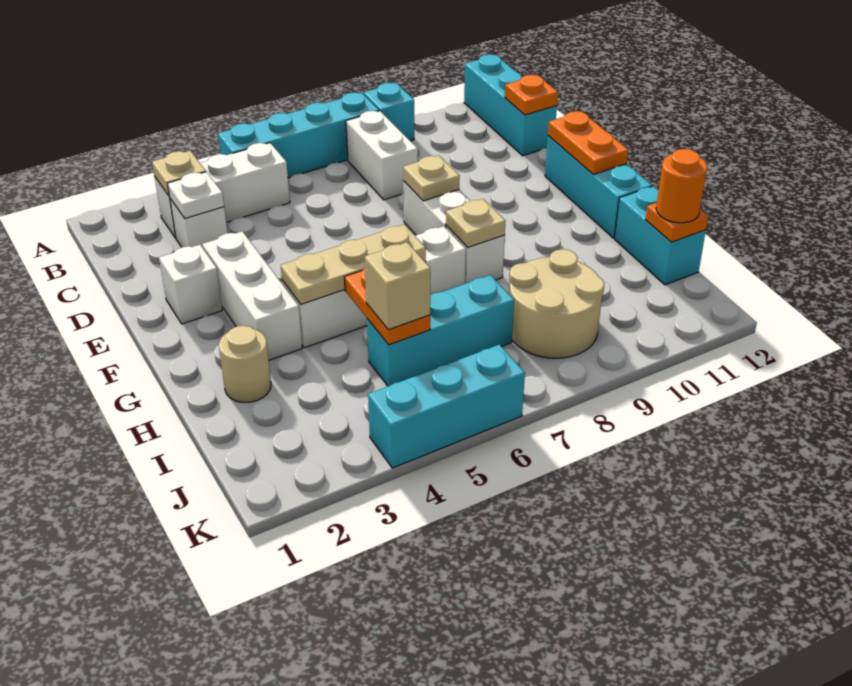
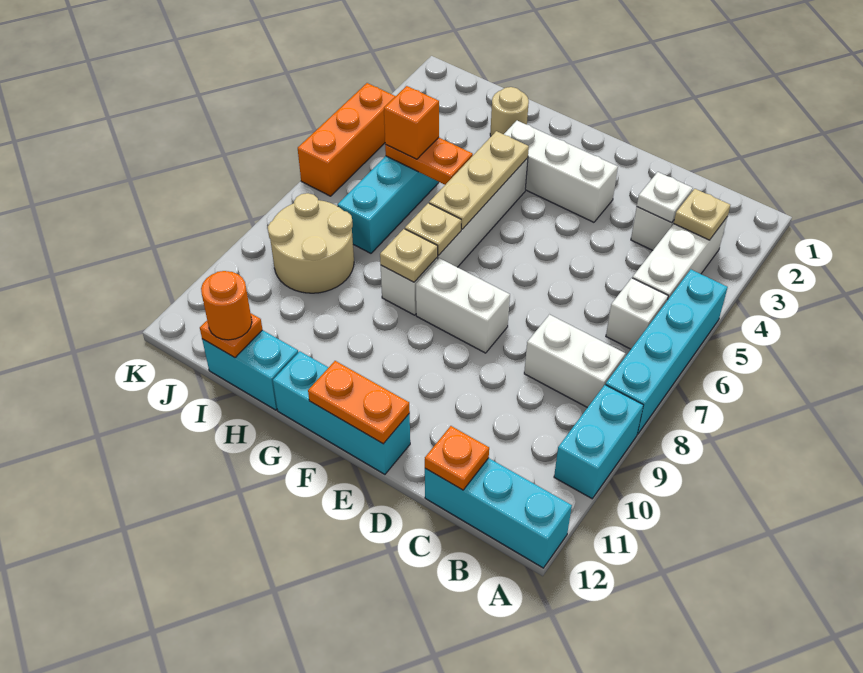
cyan 1x1 brick [364,83,414,141] -> cyan 1x2 brick [554,385,643,499]
white 1x1 brick [159,245,222,324] -> white 1x1 brick moved to [606,278,668,349]
tan 1x1 plate [403,155,460,201] -> tan 1x1 plate moved to [405,203,461,255]
tan 1x1 brick [365,242,430,330] -> orange 1x1 brick [384,86,439,159]
cyan 1x3 brick [368,345,525,468] -> orange 1x3 brick [298,83,396,196]

